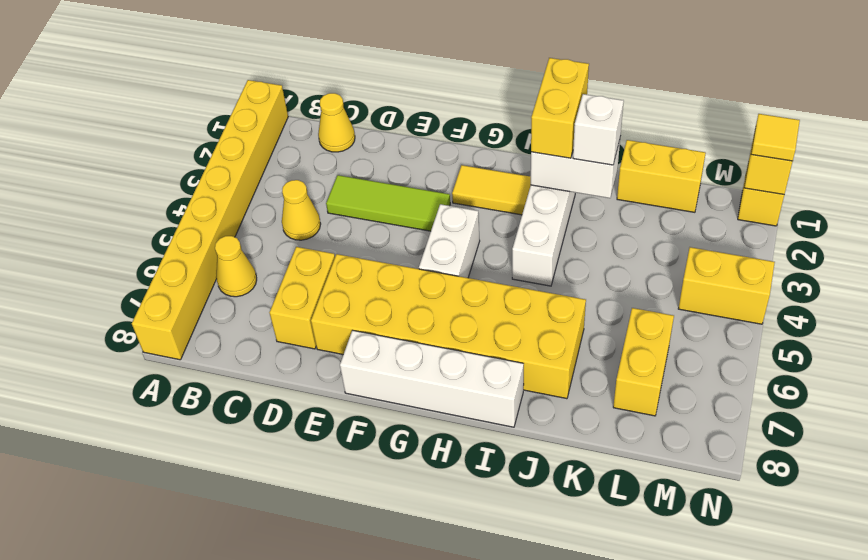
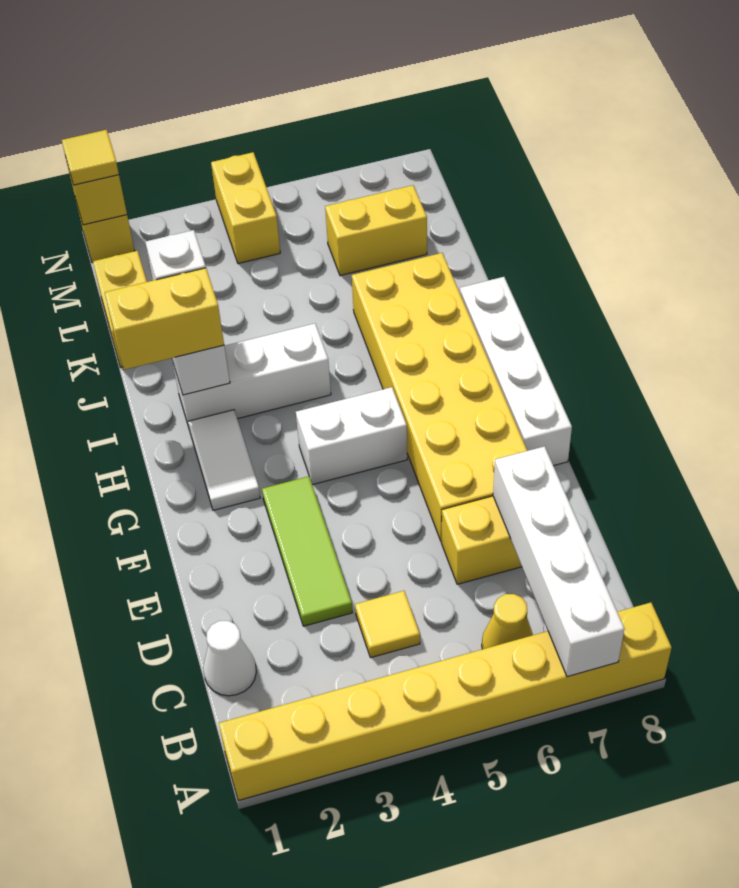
none -> white 1x4 brick [493,446,624,677]
yellow 1x1 cone [318,93,355,152] -> white 1x1 cone [203,621,256,696]
yellow 1x1 cone [282,180,321,240] -> yellow 1x1 tile [355,591,420,658]
yellow 1x2 tile [452,165,531,215] -> white 1x2 tile [188,410,260,510]

